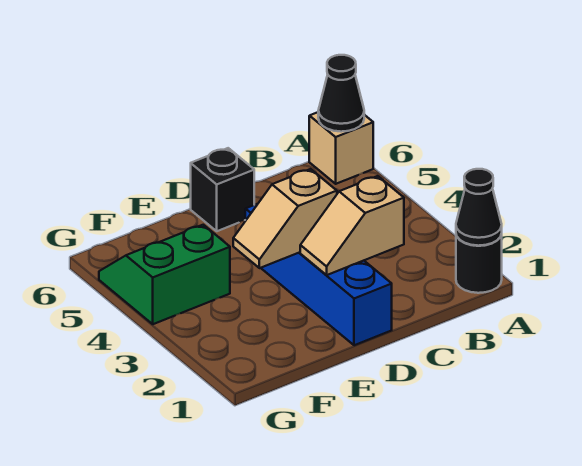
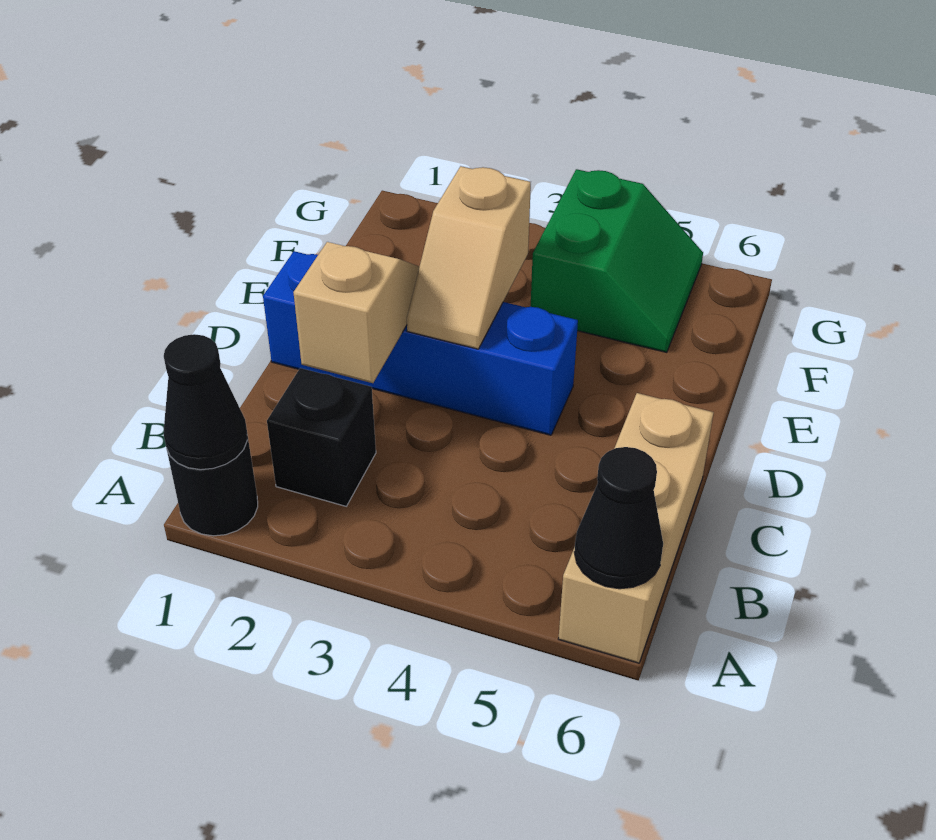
tan 1x1 brick [309,112,373,184] -> tan 1x3 brick [558,393,714,663]
tan 1x2 slope [233,169,337,268] -> tan 1x2 slope turned to [407,166,531,349]
black 1x1 brick [191,148,254,231] -> black 1x1 brick moved to [267,368,376,506]

